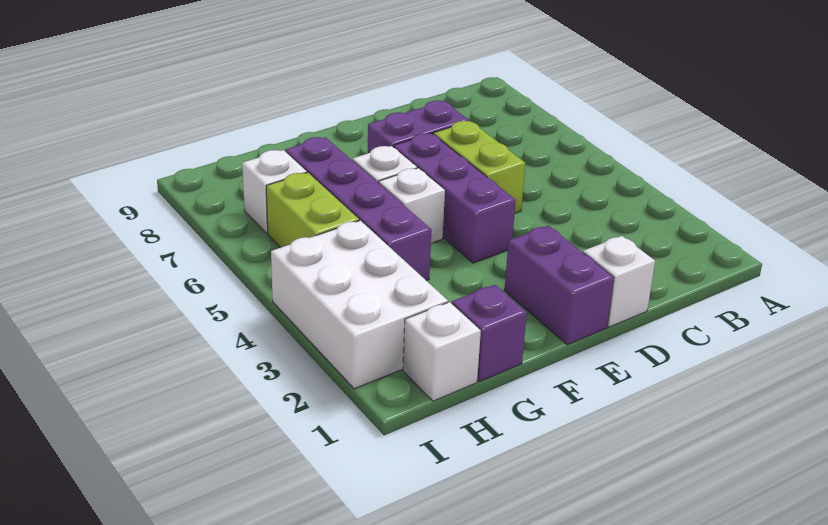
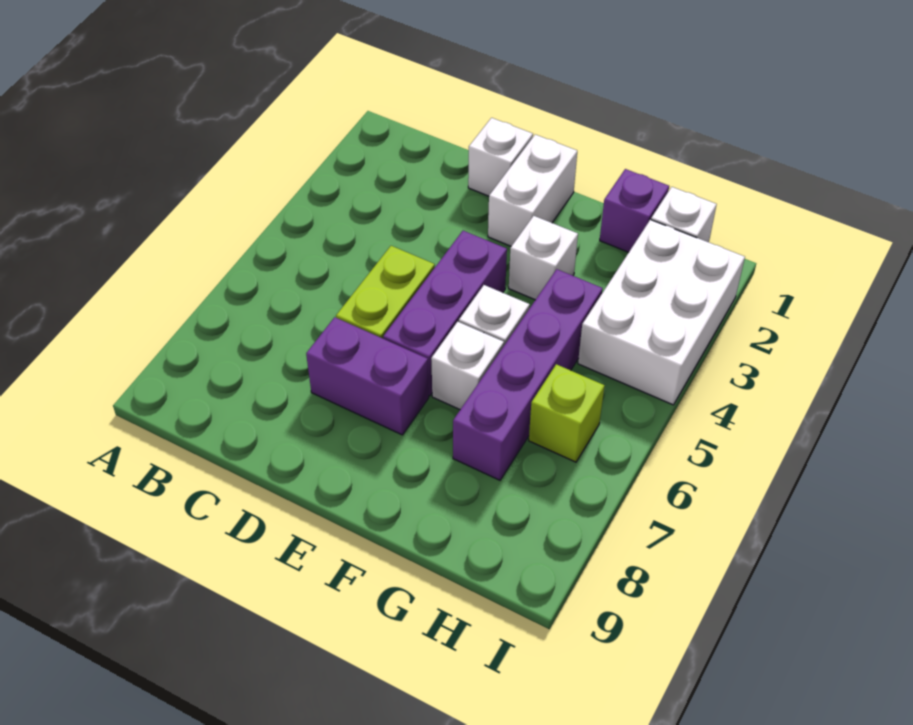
purple 1x2 brick [504,226,614,345] -> white 1x2 brick [488,135,577,246]
lime 1x2 brick [266,173,359,248] -> lime 1x1 brick [529,364,605,462]
white 1x1 brick [242,150,307,234] -> white 1x1 brick moved to [509,216,578,300]

